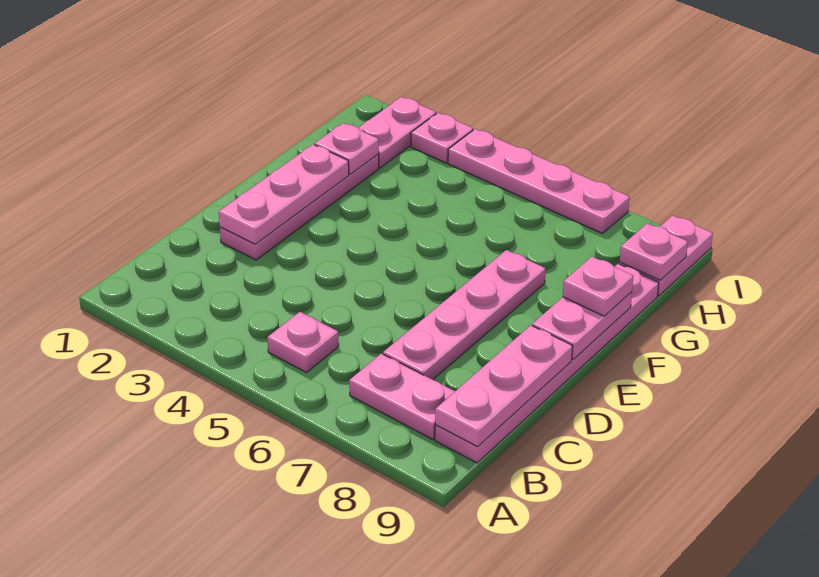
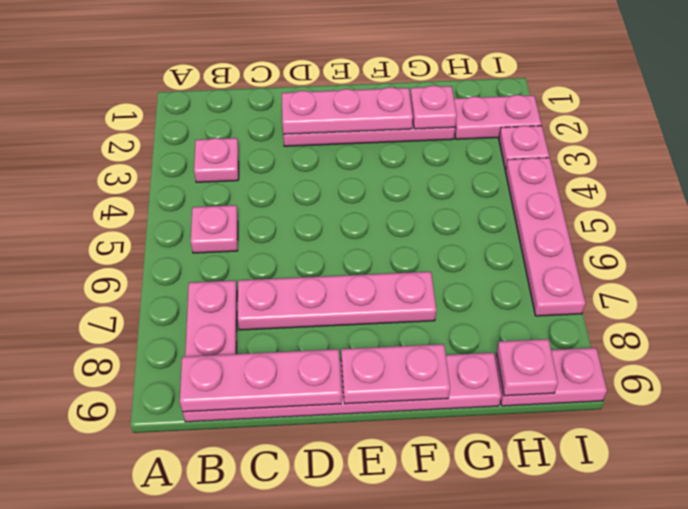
pink 1x1 plate [563,257,633,316] -> pink 1x1 plate moved to [194,138,239,182]

